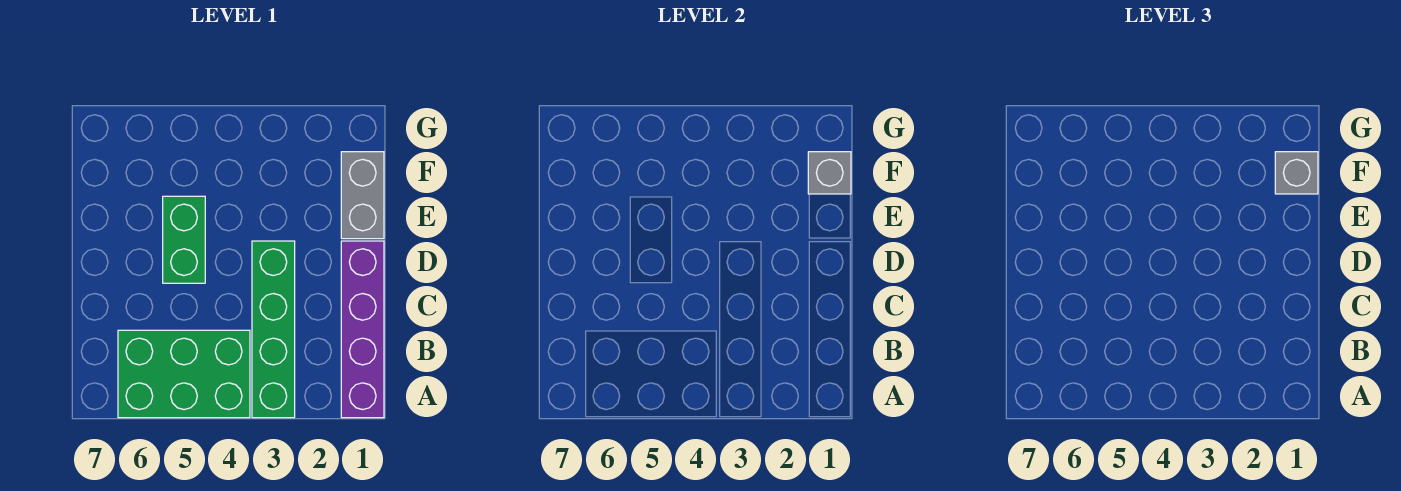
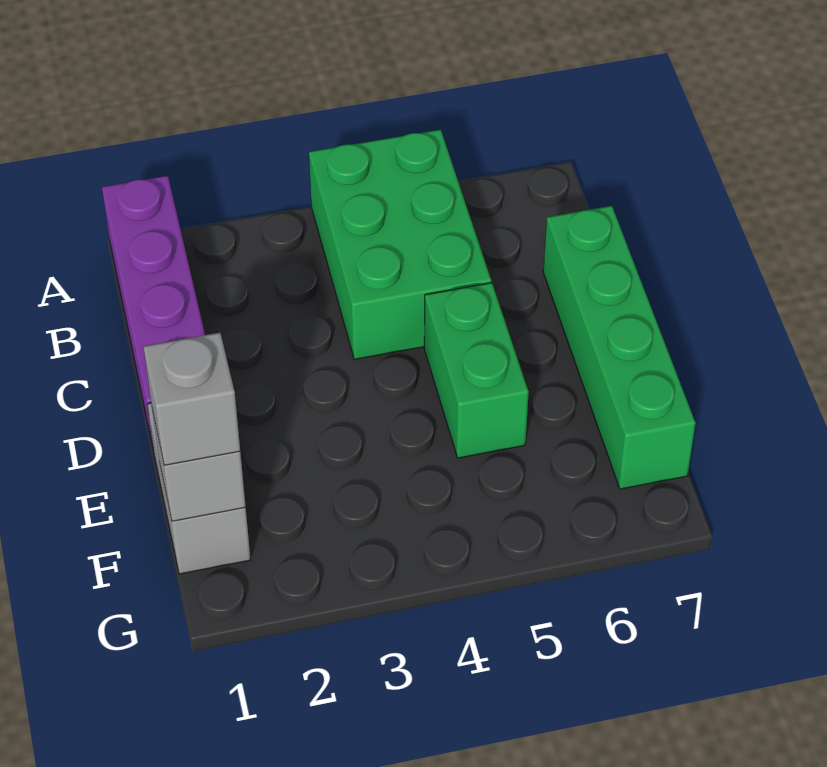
green 1x4 brick [252,241,295,418] -> green 1x4 brick moved to [543,206,696,489]
green 2x3 brick [118,330,250,418] -> green 2x3 brick turned to [309,130,491,359]

